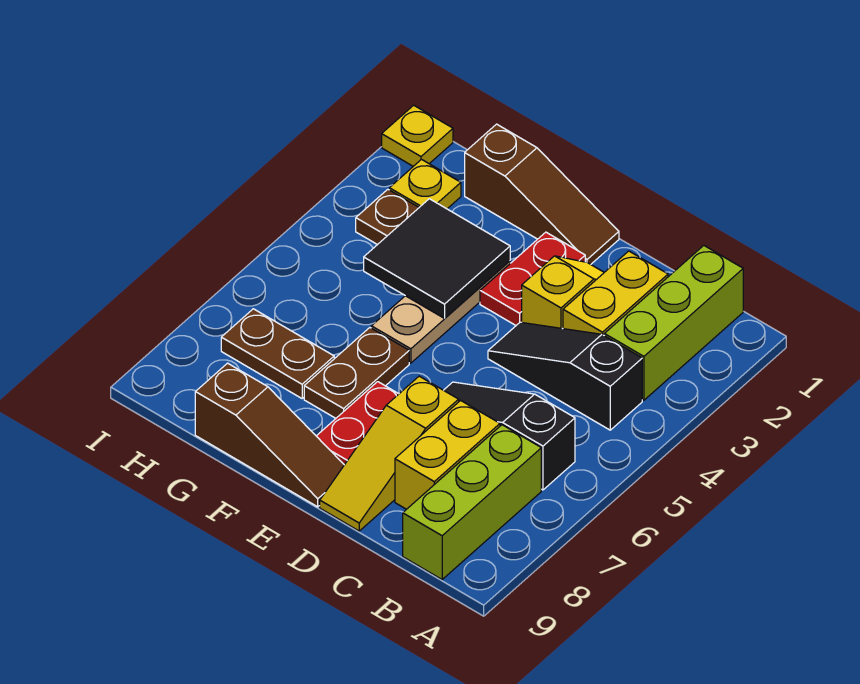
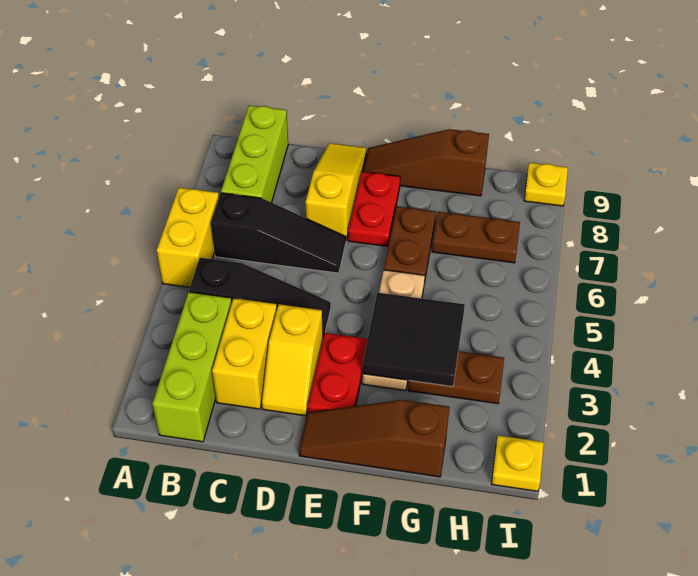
yellow 1x2 brick [395,401,500,509] -> yellow 1x2 brick moved to [157,188,219,287]
yellow 1x1 plate [389,160,461,209] -> yellow 1x1 plate moved to [524,163,568,206]

